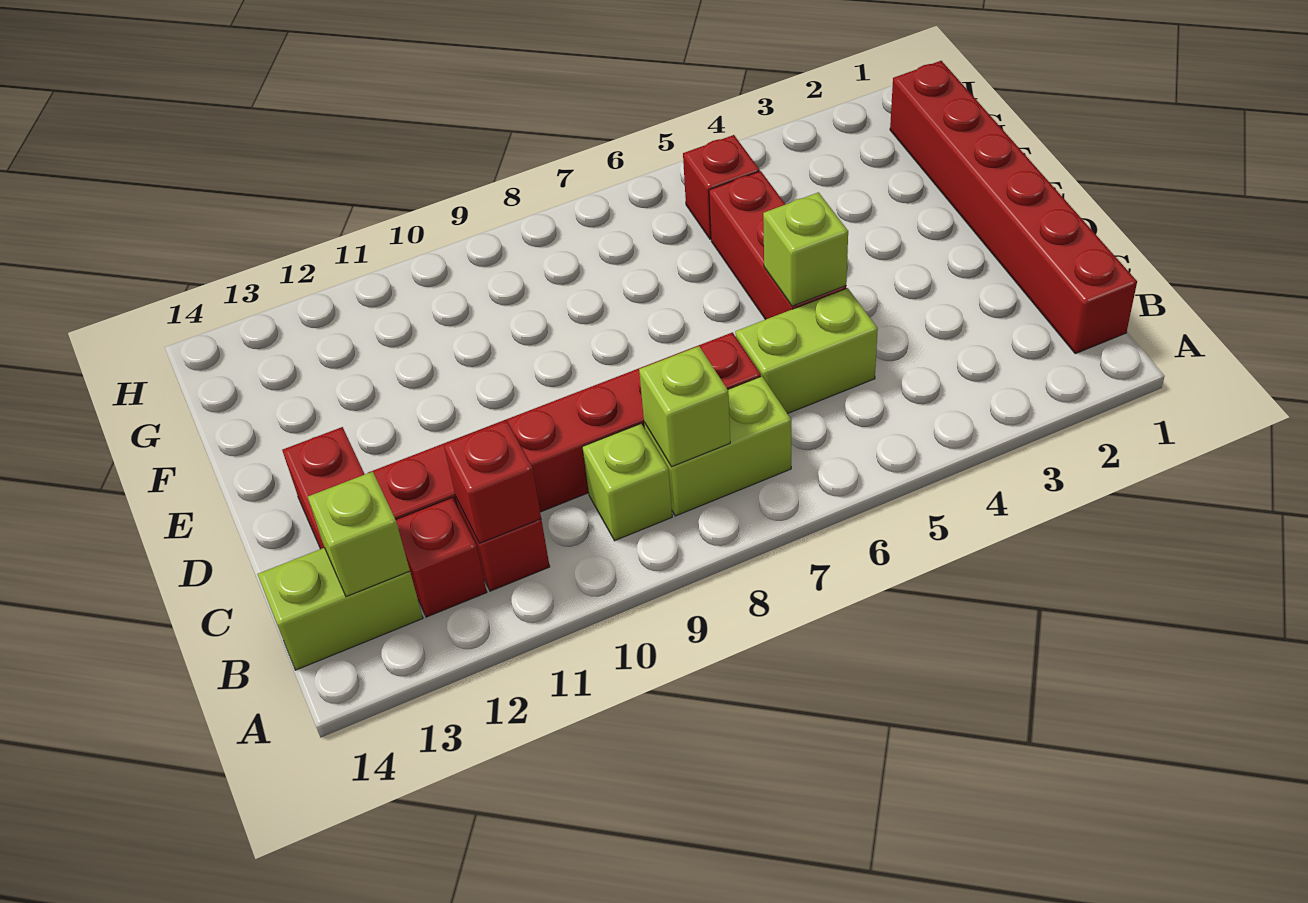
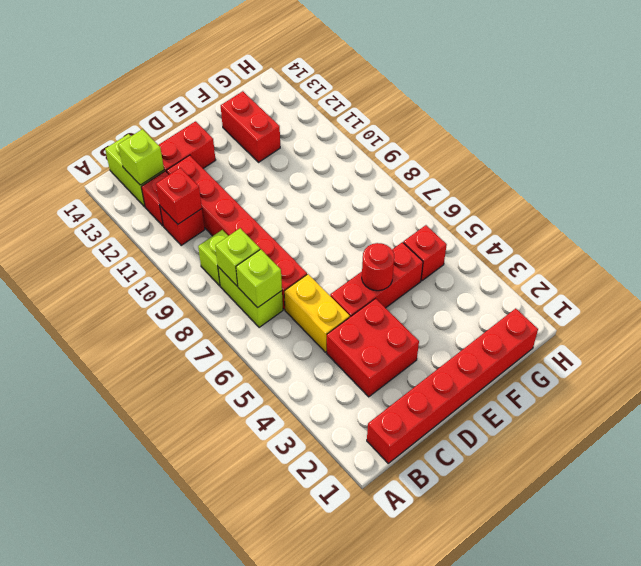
none -> red 2x2 brick [327,298,419,397]
lime 1x2 brick [735,288,878,414] -> yellow 1x2 brick [284,274,350,352]
lime 1x1 brick [763,192,848,306] -> lime 1x1 brick moved to [236,249,282,308]
none -> red 1x1 round brick [362,243,394,291]
none -> red 1x2 brick [221,91,280,162]

